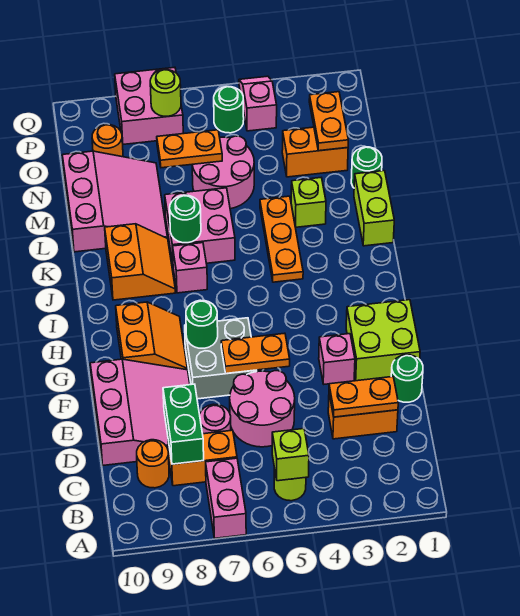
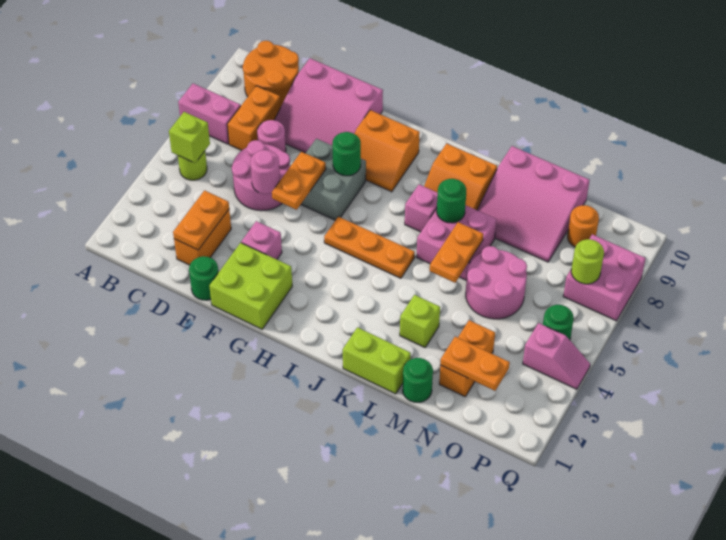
green 1x2 brick [163,384,204,464] -> none
orange 1x1 round brick [137,440,169,488] -> orange 2x2 round brick [243,41,299,107]
none -> pink 1x1 round brick [250,150,280,194]
orange 1x3 plate [260,196,303,282] -> orange 1x3 plate moved to [324,217,415,278]
orange 1x2 plate [157,130,222,168] -> orange 1x2 plate moved to [430,222,483,283]

